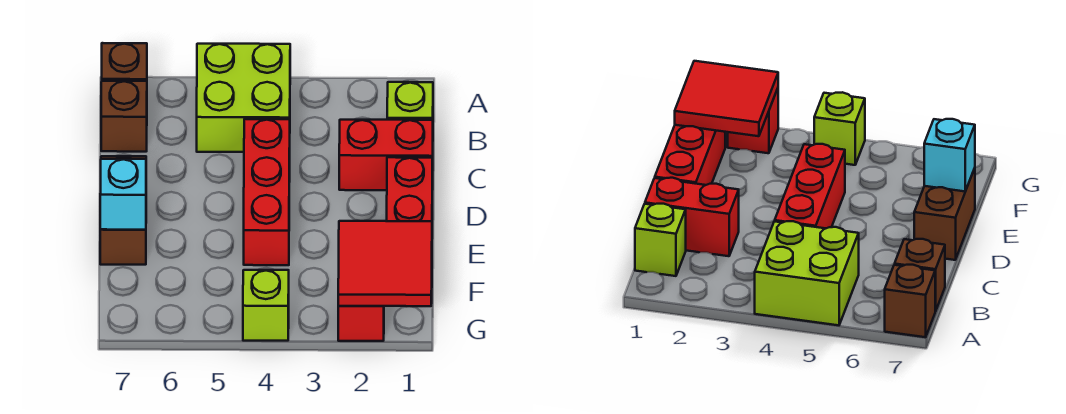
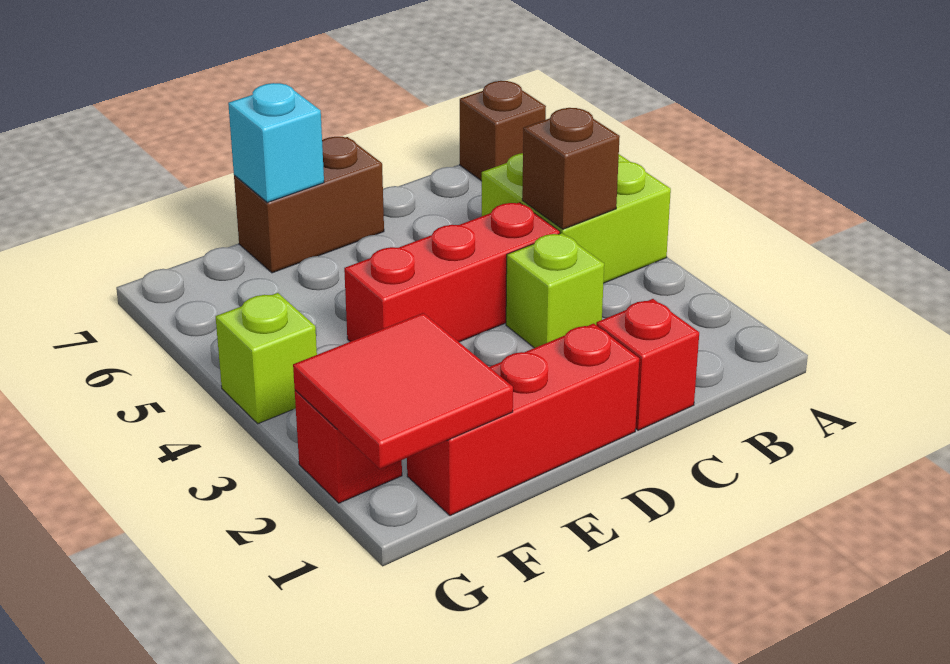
lime 1x1 brick [387,82,433,120] -> lime 1x1 brick moved to [506,233,604,348]
brown 1x1 brick [101,81,147,152] -> brown 1x1 brick moved to [522,108,620,229]
red 1x2 brick [339,120,433,190] -> red 1x1 brick [596,299,699,430]

